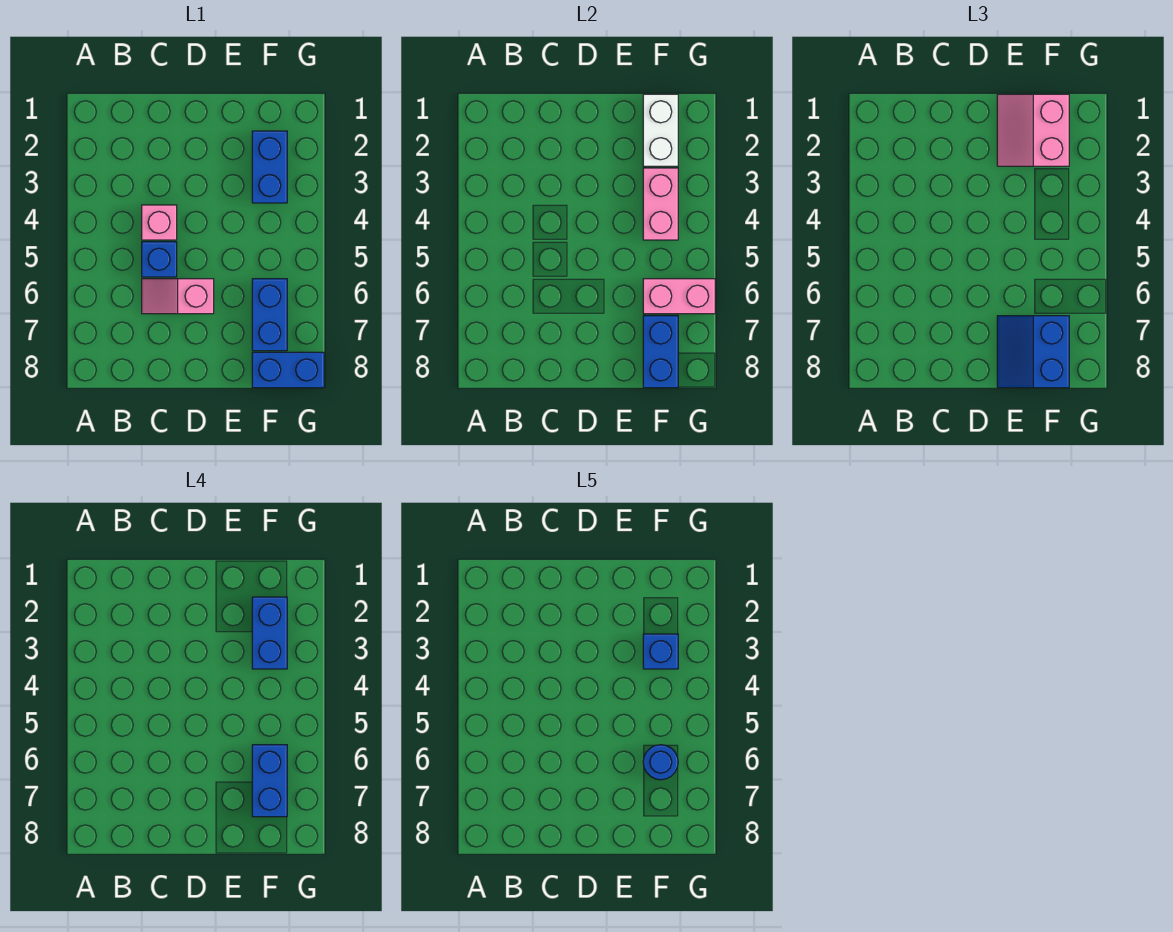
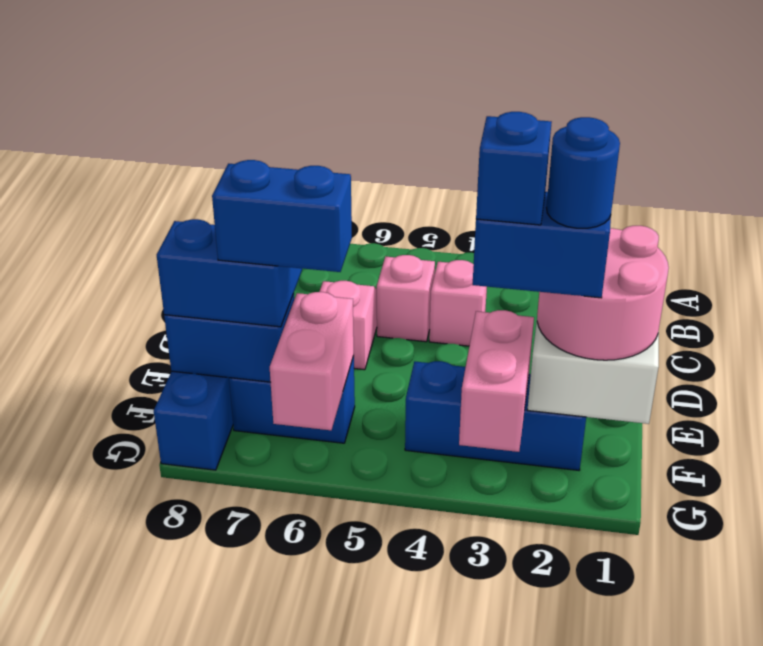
blue 1x1 brick [142,242,177,277] -> pink 1x1 brick [377,255,435,342]
pink 2x2 slope [997,94,1069,166] -> pink 2x2 round brick [537,226,669,360]
blue 1x2 brick [252,131,287,203] -> blue 1x3 brick [405,361,586,470]
pink 1x2 brick [643,168,678,240] -> pink 1x2 brick turned to [459,310,534,452]
blue 1x1 round brick [643,745,678,780] -> blue 1x1 round brick moved to [546,117,620,228]

